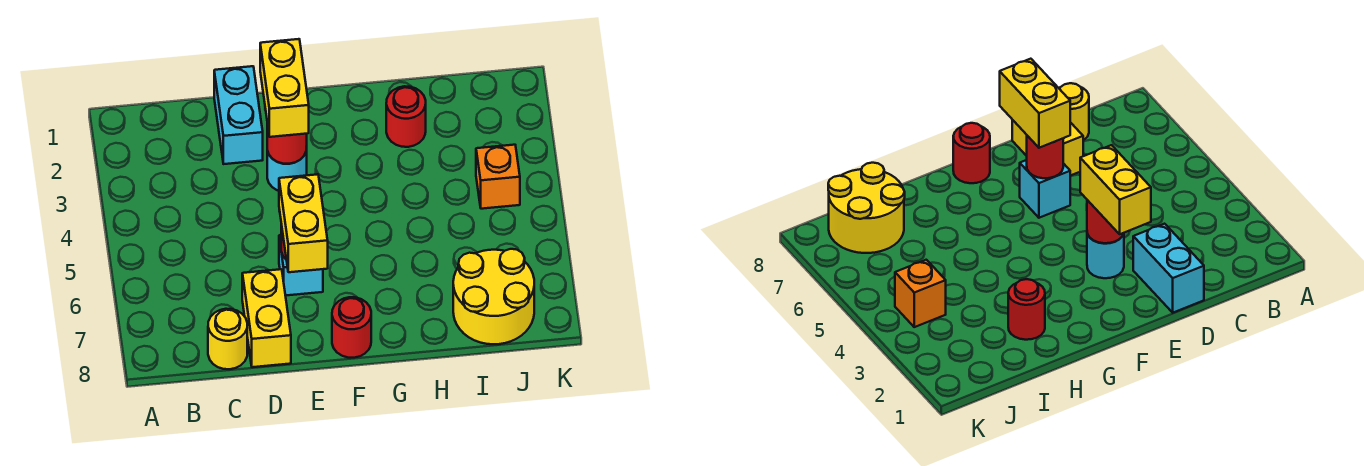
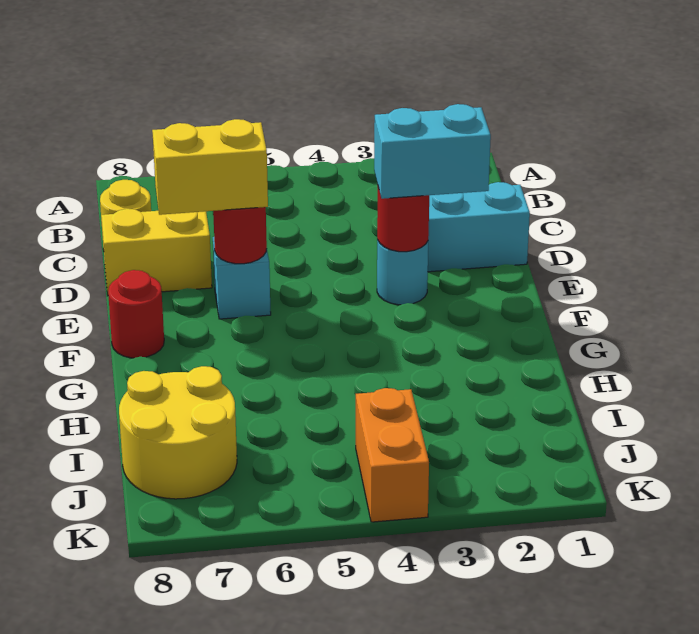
yellow 1x2 brick [260,39,309,137] -> cyan 1x2 brick [374,104,491,199]
red 1x1 round brick [386,86,426,147] -> none
orange 1x1 brick [476,145,520,209] -> orange 1x2 brick [356,388,429,522]

